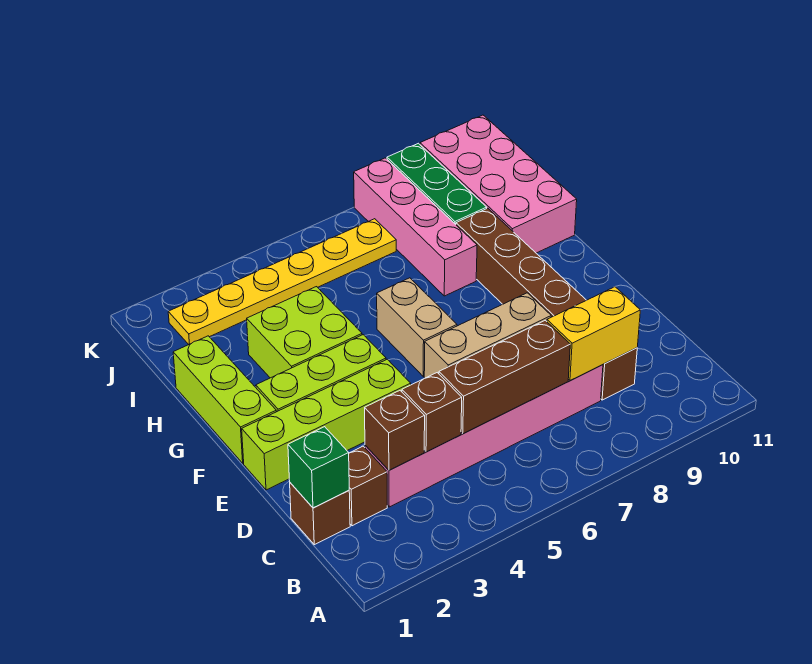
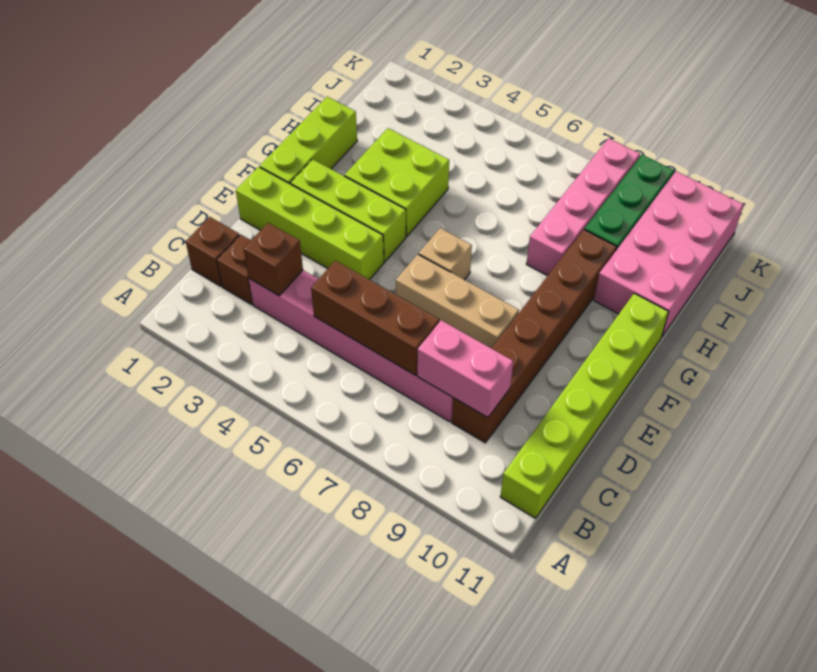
none -> lime 1x6 brick [500,293,669,518]
green 1x1 brick [288,427,349,508] -> none
brown 1x1 brick [402,373,462,452] -> none
yellow 1x2 brick [547,287,640,380] -> pink 1x2 brick [417,320,513,418]
tan 1x2 brick [377,278,457,376] -> tan 1x1 brick [419,228,472,280]
yellow 1x6 plate [168,219,396,345] -> none

